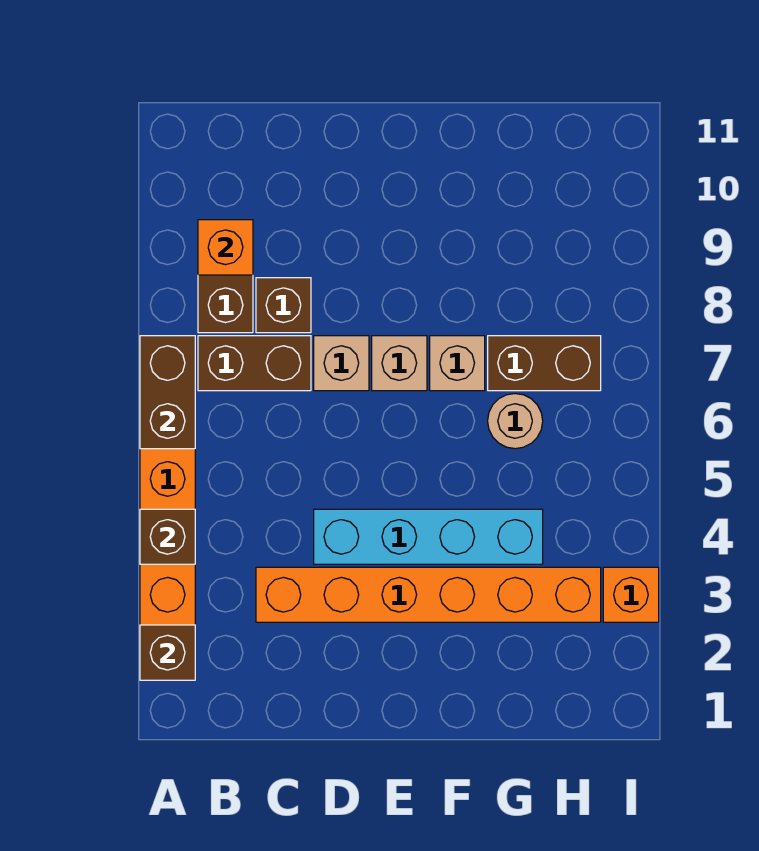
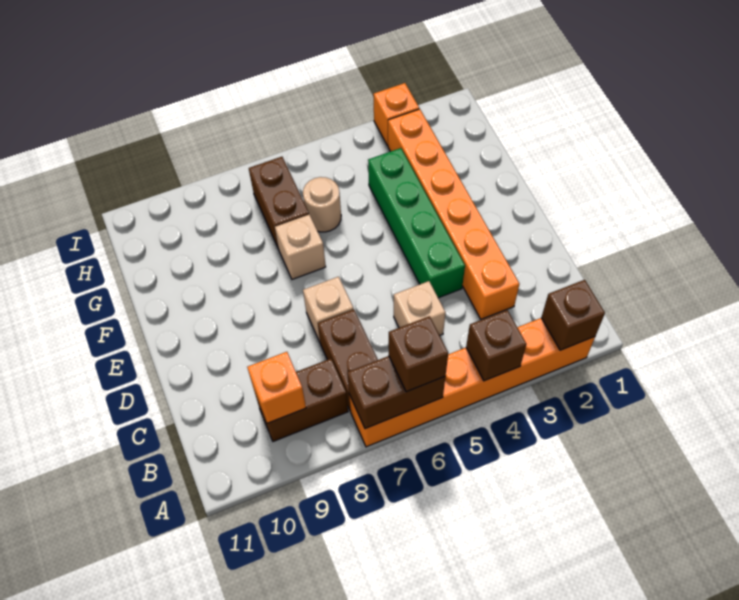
brown 1x1 brick [256,278,311,333] -> brown 1x1 brick moved to [389,316,448,392]
cyan 1x4 brick [314,509,543,564] -> green 1x4 brick [368,148,465,298]
tan 1x1 brick [372,336,427,391] -> tan 1x1 brick moved to [394,281,446,335]

